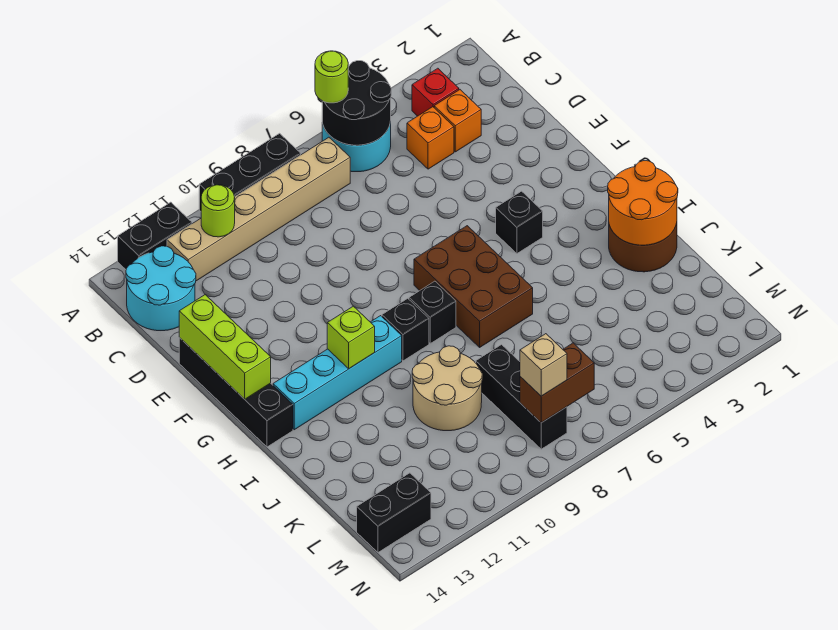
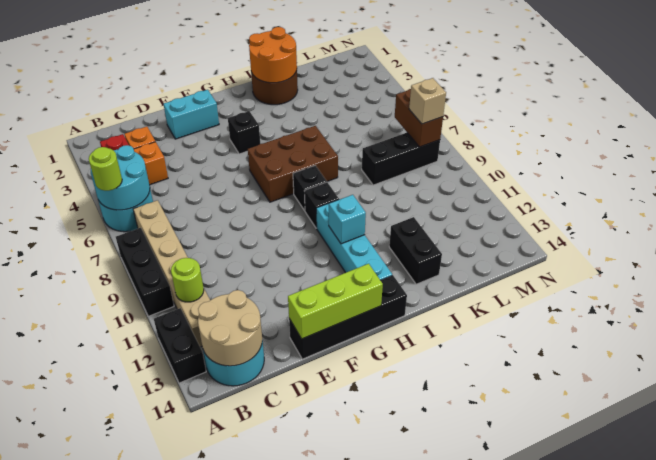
black 2x2 round brick [322,61,391,145] -> cyan 2x2 round brick [91,145,150,210]
none -> cyan 1x2 brick [164,90,219,139]
lime 1x1 brick [327,306,375,369] -> cyan 1x1 brick [329,195,366,244]
tan 2x2 round brick [412,346,482,431] -> tan 2x2 round brick moved to [198,290,262,366]
black 1x2 brick [357,473,431,552] -> black 1x2 brick moved to [389,217,442,284]

